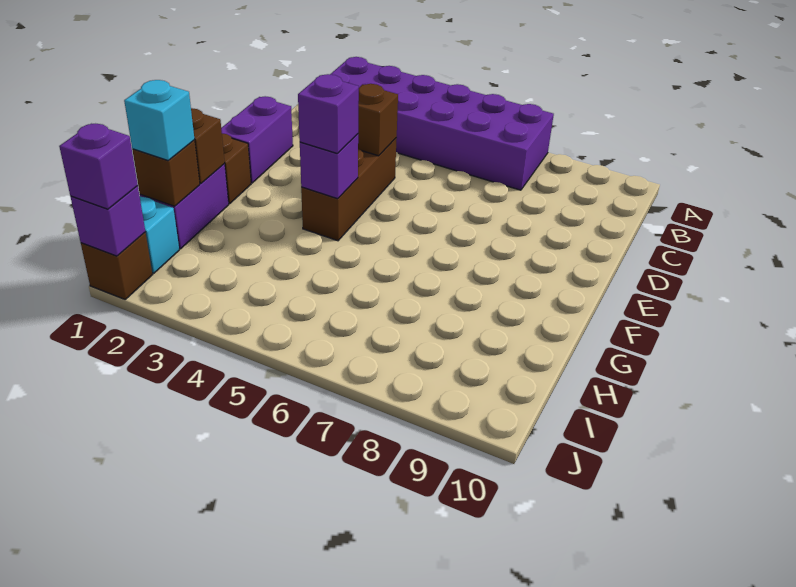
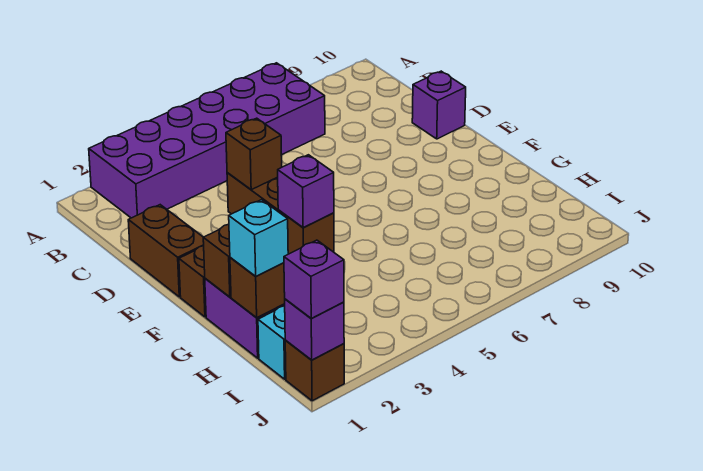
purple 1x2 brick [221,96,293,183] -> brown 1x2 brick [128,205,204,297]
purple 1x1 brick [298,74,359,154] -> purple 1x1 brick moved to [412,71,466,139]

